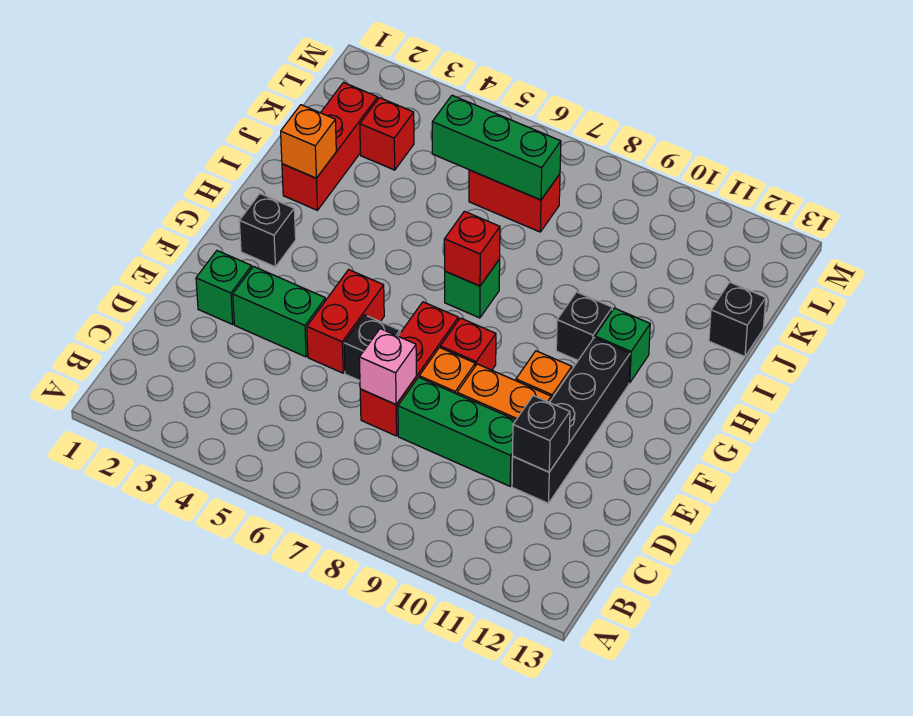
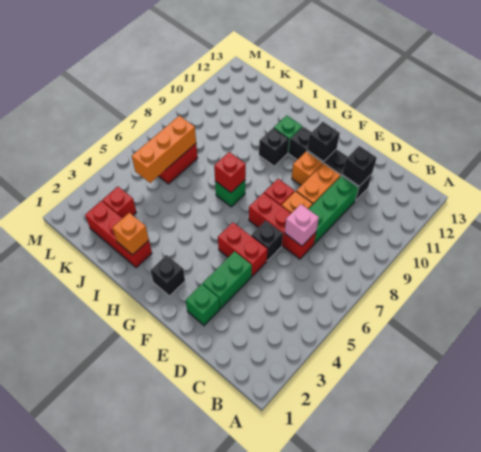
black 1x1 brick [709,282,766,357] -> black 1x1 brick moved to [307,122,340,162]
green 1x3 brick [432,95,561,200] -> orange 1x3 brick [132,116,196,183]

